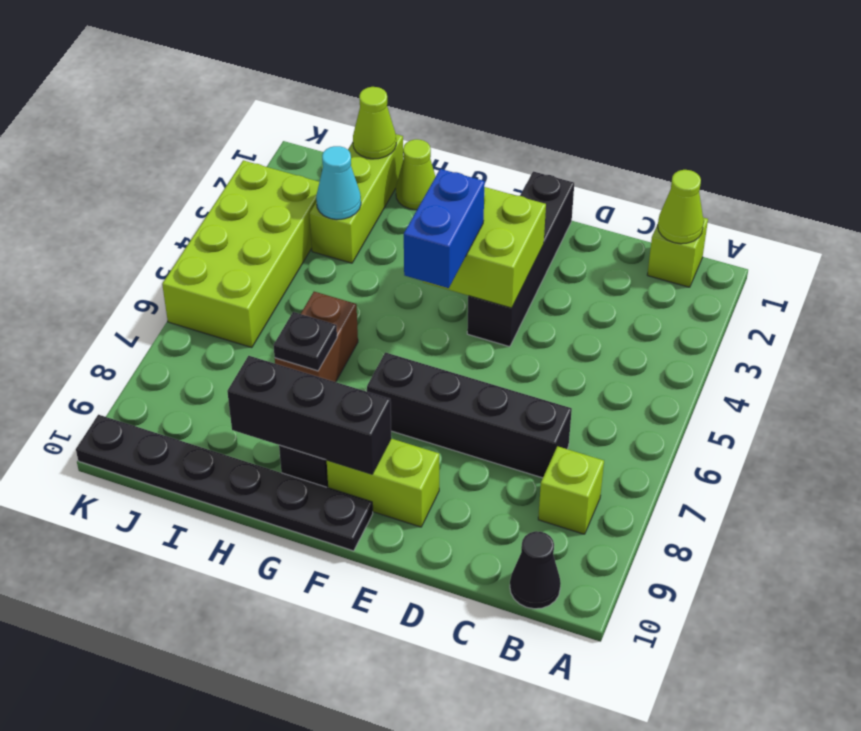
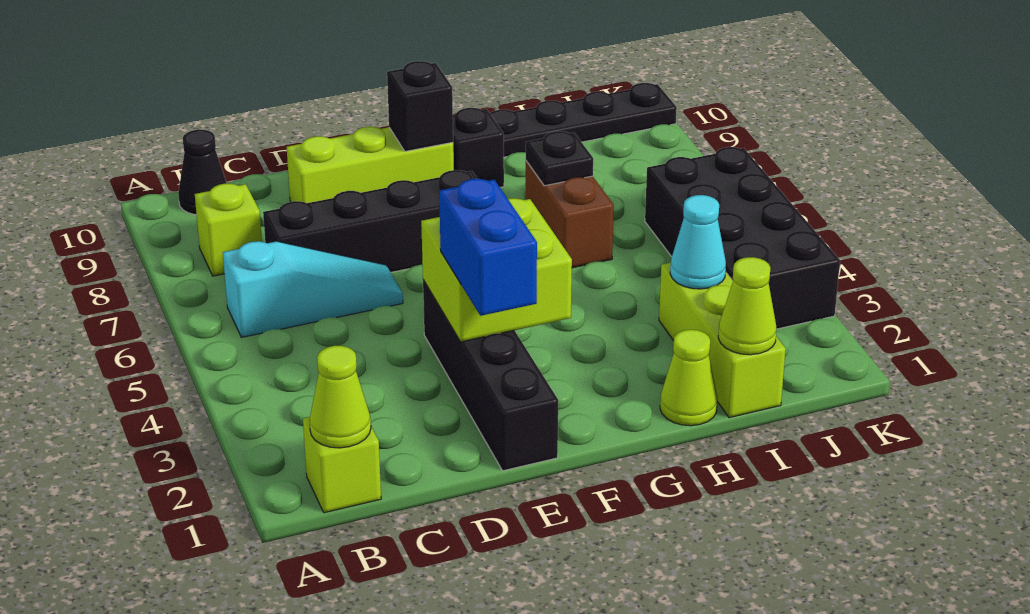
none -> cyan 1x3 slope [223,241,403,337]
lime 1x2 brick [327,439,439,527] -> lime 1x3 brick [287,127,454,203]
blue 1x2 brick [404,169,485,288] -> blue 1x2 brick moved to [439,179,537,316]
black 1x3 brick [227,356,391,474] -> black 1x1 brick [387,61,453,151]
lime 2x4 brick [162,160,319,348] -> black 2x4 brick [645,147,840,329]

